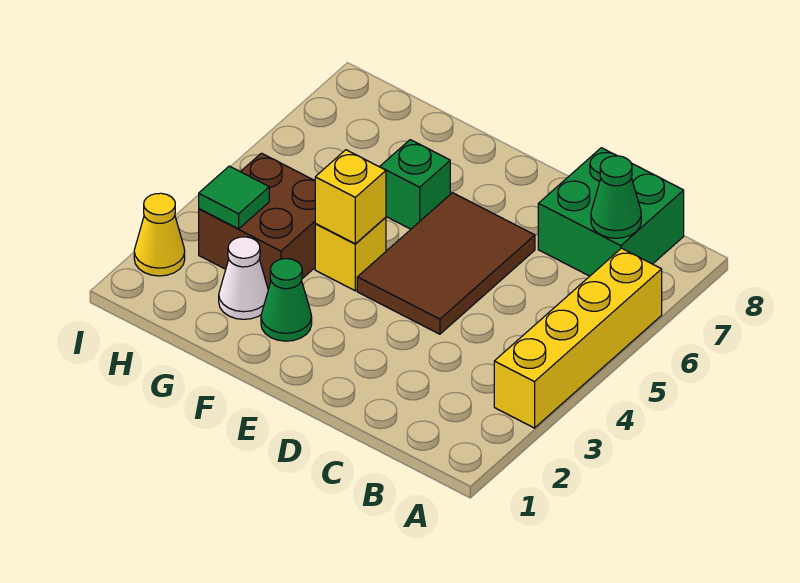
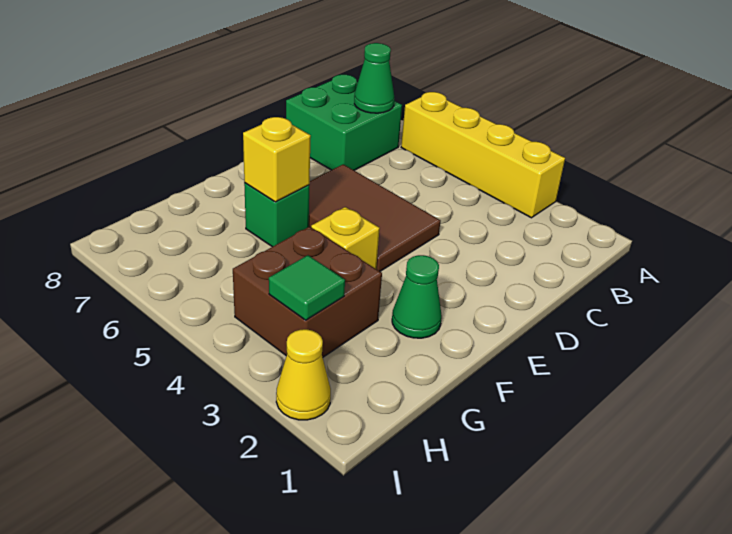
yellow 1x1 brick [315,150,386,244] -> yellow 1x1 brick moved to [243,117,311,202]
white 1x1 cone [219,237,268,319] -> none

